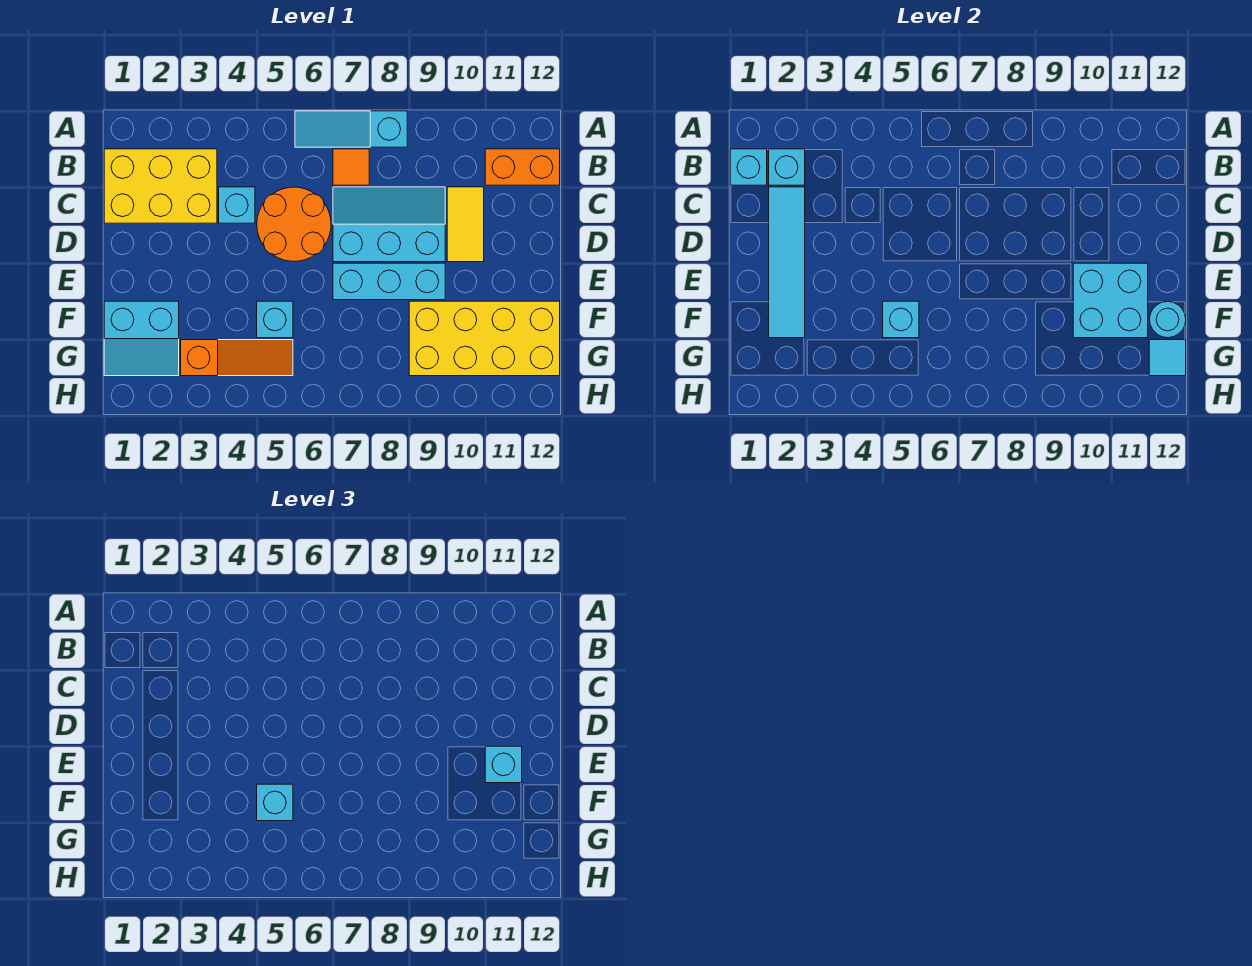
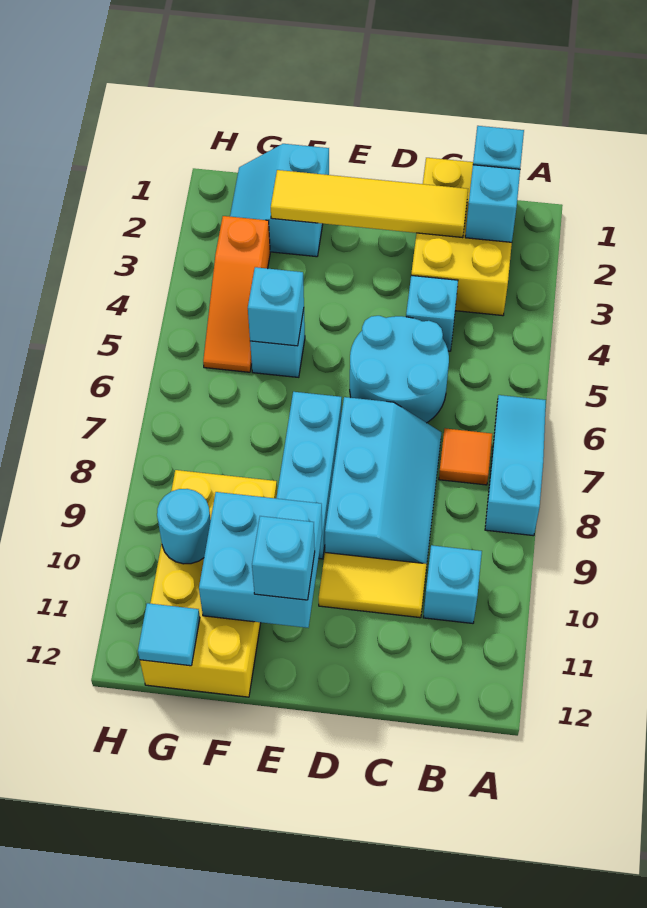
orange 1x2 brick [485,149,560,185] -> none
cyan 1x4 tile [769,187,805,338] -> yellow 1x4 tile [271,170,468,238]
orange 2x2 round brick [257,187,331,261] -> cyan 2x2 round brick [350,316,449,423]
cyan 1x1 brick [257,784,293,821] -> cyan 1x1 brick moved to [423,545,482,623]
cyan 1x1 round brick [1150,301,1186,338] -> cyan 1x1 round brick moved to [157,489,211,564]

